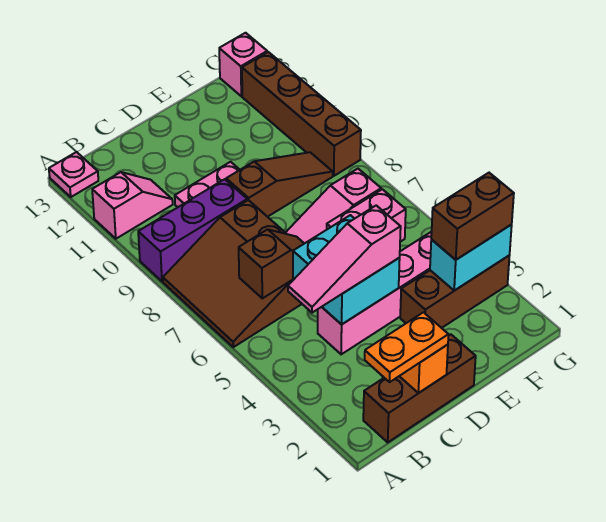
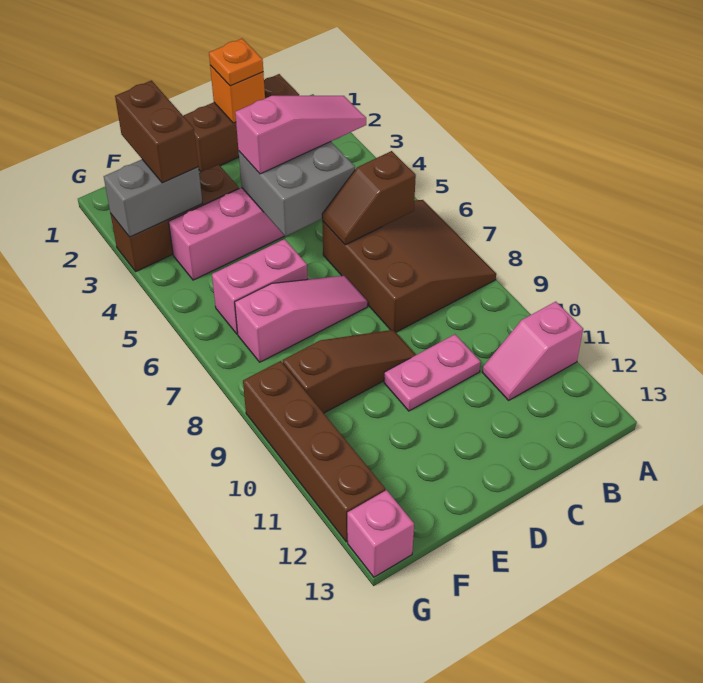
purple 1x3 brick [138,179,247,281] -> none
pink 1x1 plate [49,152,98,197] -> none
orange 1x2 plate [365,312,449,382] -> orange 1x1 plate [209,39,263,86]
cyan 2x2 brick [293,215,400,324] -> grey 2x2 brick [239,142,355,236]
brown 1x3 slope [226,152,333,217] -> brown 1x3 slope turned to [283,330,416,413]
cyan 1x2 brick [430,225,512,291] -> grey 1x2 brick [104,160,202,237]
brown 1x2 brick [431,173,514,260] -> brown 1x2 brick turned to [115,81,198,183]

